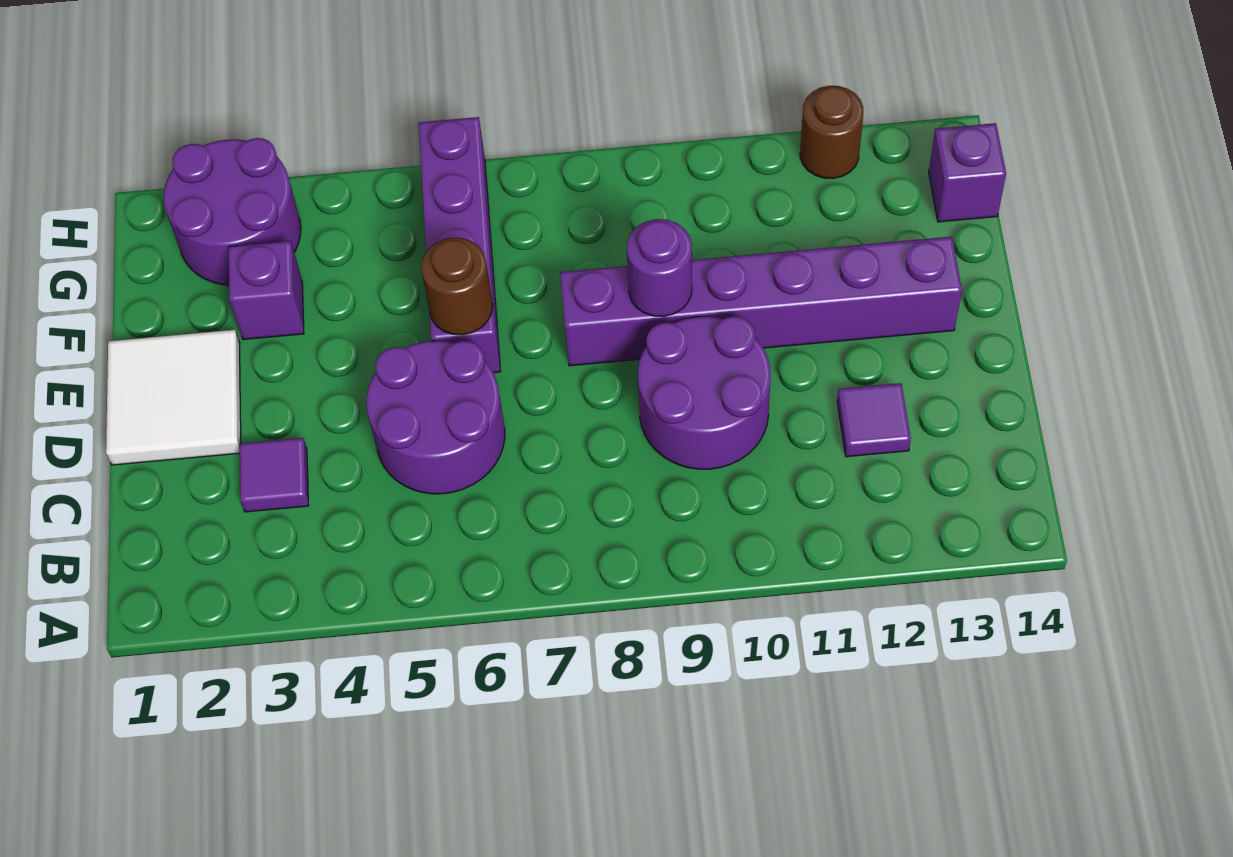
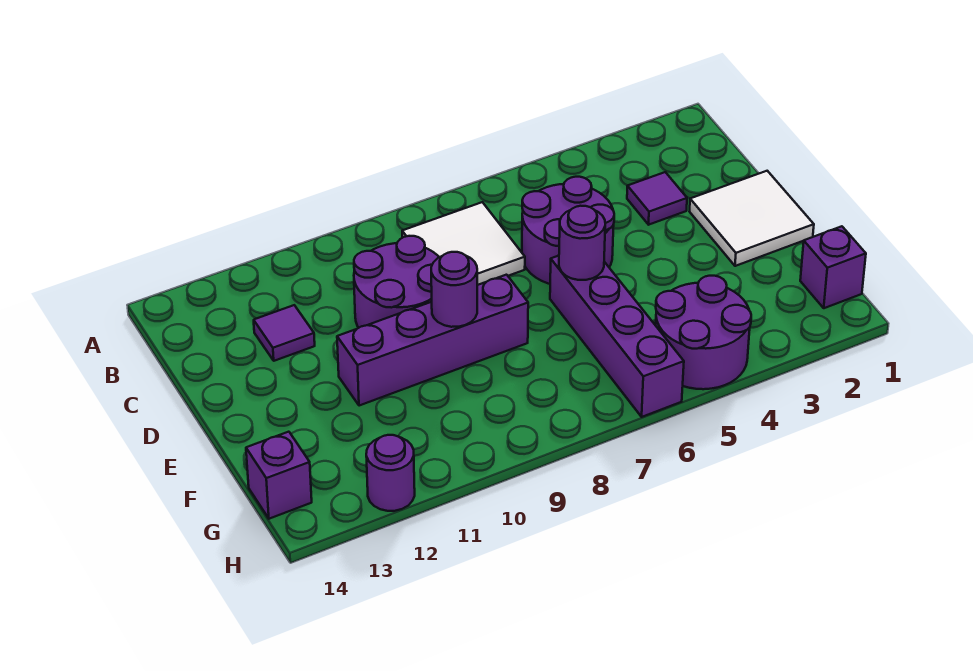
none -> white 2x2 tile [402,202,525,285]
brown 1x1 round brick [421,238,493,335] -> purple 1x1 round brick [559,206,605,280]
purple 1x6 brick [560,237,962,366] -> purple 1x4 brick [337,275,528,406]
purple 1x1 brick [229,241,304,340] -> purple 1x1 brick moved to [800,226,866,308]
purple 2x2 round brick [164,138,301,285] -> purple 2x2 round brick moved to [656,276,751,389]
brown 1x1 round brick [800,86,863,179] -> purple 1x1 round brick [366,435,415,511]

